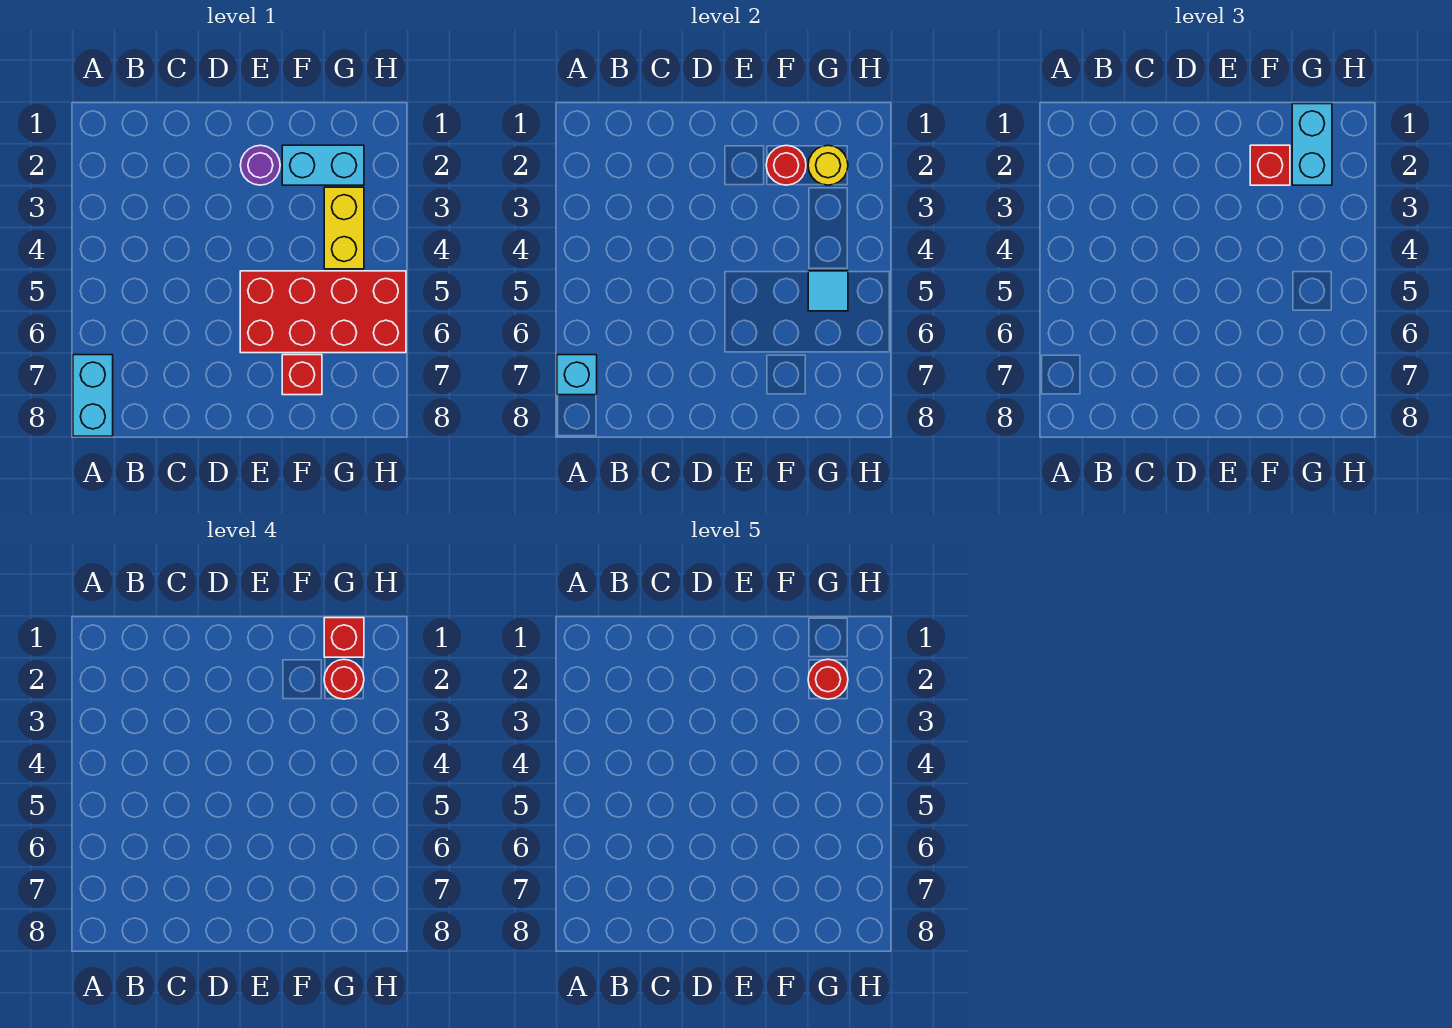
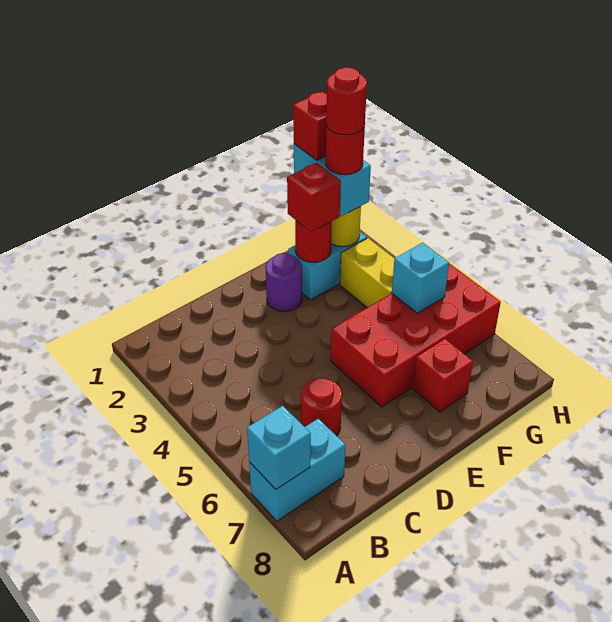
cyan 1x2 brick [73,355,113,436] -> cyan 1x2 brick turned to [249,419,345,521]
none -> red 1x1 round brick [301,378,342,436]
cyan 1x1 tile [808,271,848,311] -> cyan 1x1 brick [392,243,449,313]

